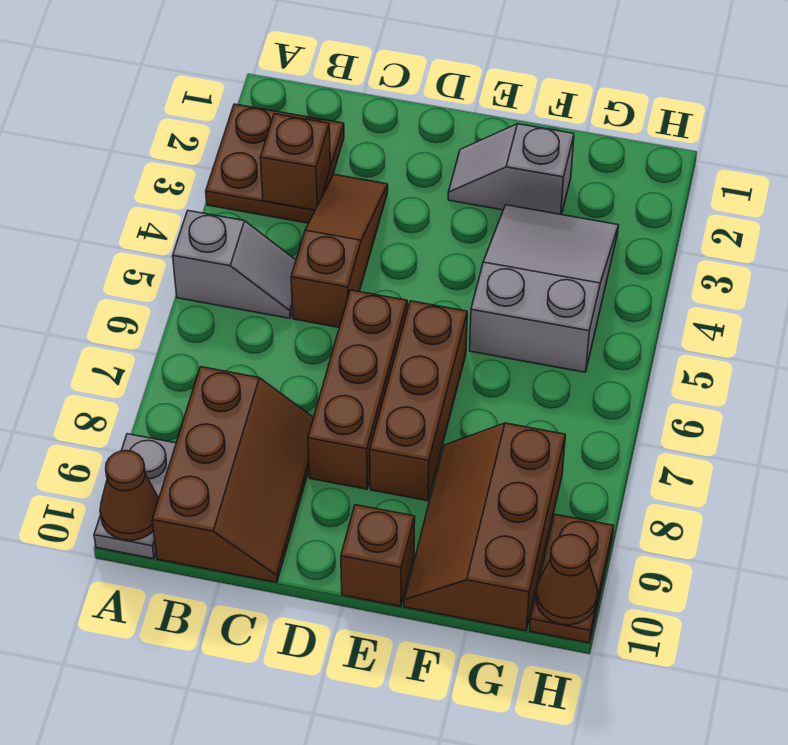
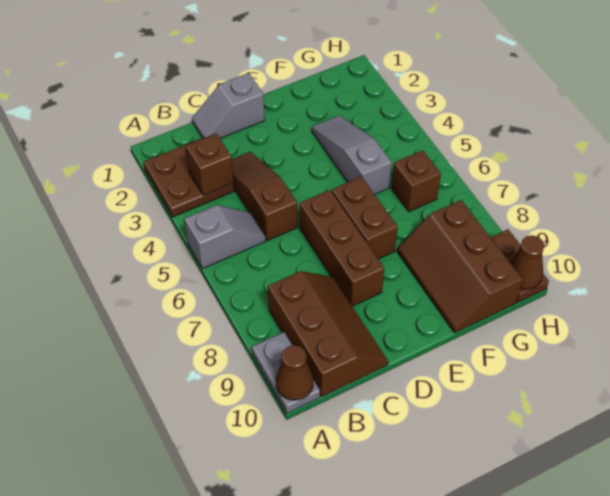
grey 1x2 slope [448,124,574,215] -> grey 1x2 slope moved to [192,73,265,138]
brown 1x3 brick [370,301,467,501] -> brown 1x2 brick [332,177,398,259]
brown 1x1 brick [341,505,415,606] -> brown 1x1 brick moved to [392,150,441,212]
grey 2x3 slope [470,205,618,372] -> grey 1x3 slope [312,115,392,194]

